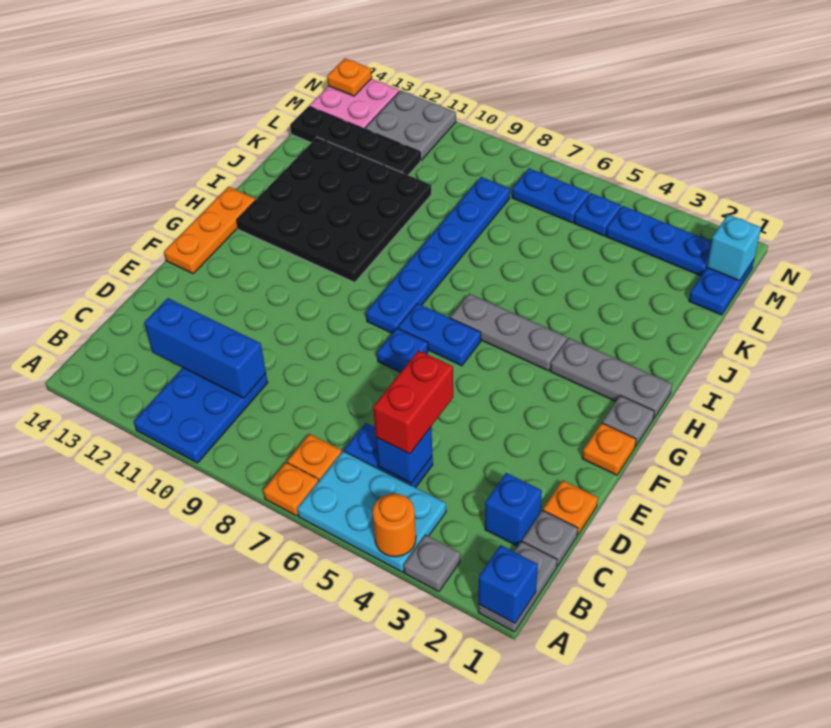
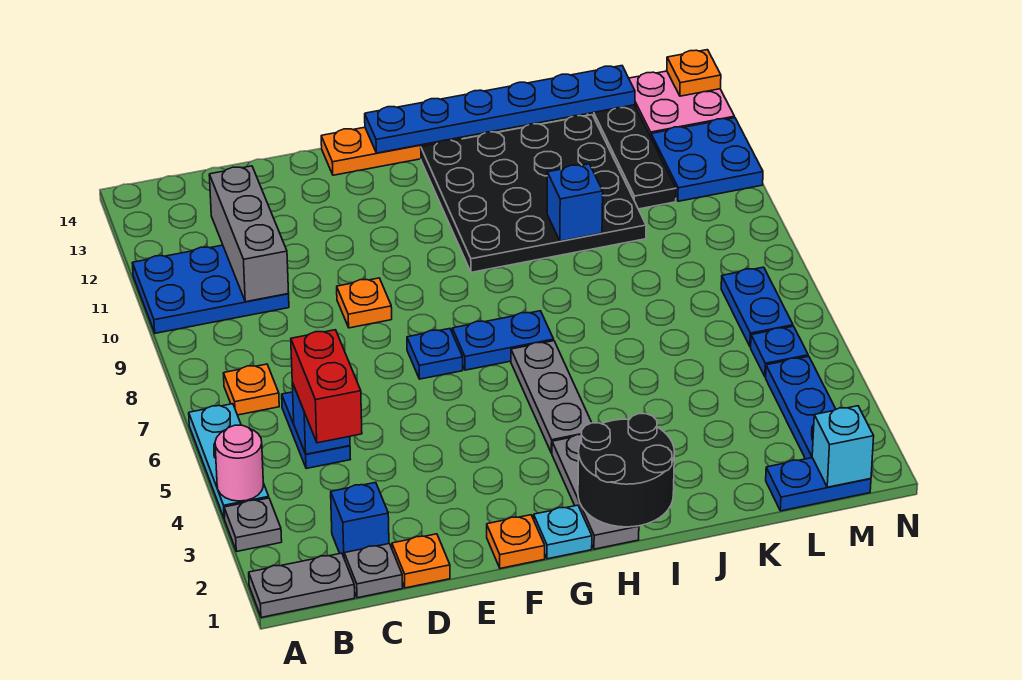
blue 1x1 brick [478,545,538,623] -> blue 1x1 brick moved to [547,164,603,241]
cyan 2x3 plate [297,451,446,572] -> cyan 1x3 plate [189,404,269,519]
orange 1x1 round brick [373,494,416,557] -> pink 1x1 round brick [215,425,264,501]
orange 1x1 plate [263,462,318,516] -> orange 1x1 plate moved to [337,278,392,328]
red 1x2 brick [373,350,453,454] -> red 1x2 brick turned to [291,330,362,443]
blue 1x3 brick [145,298,266,398] -> grey 1x3 brick [209,166,289,302]
grey 1x1 plate [602,395,654,447] -> cyan 1x1 plate [534,505,592,559]
blue 1x2 plate [398,303,481,366] -> blue 1x2 plate turned to [452,311,554,370]
blue 1x6 plate [366,177,510,333] -> blue 1x6 plate moved to [365,66,635,153]
none -> black 2x2 round brick [578,414,675,527]
grey 2x2 plate [365,90,456,160] -> blue 2x2 plate [651,118,763,201]

